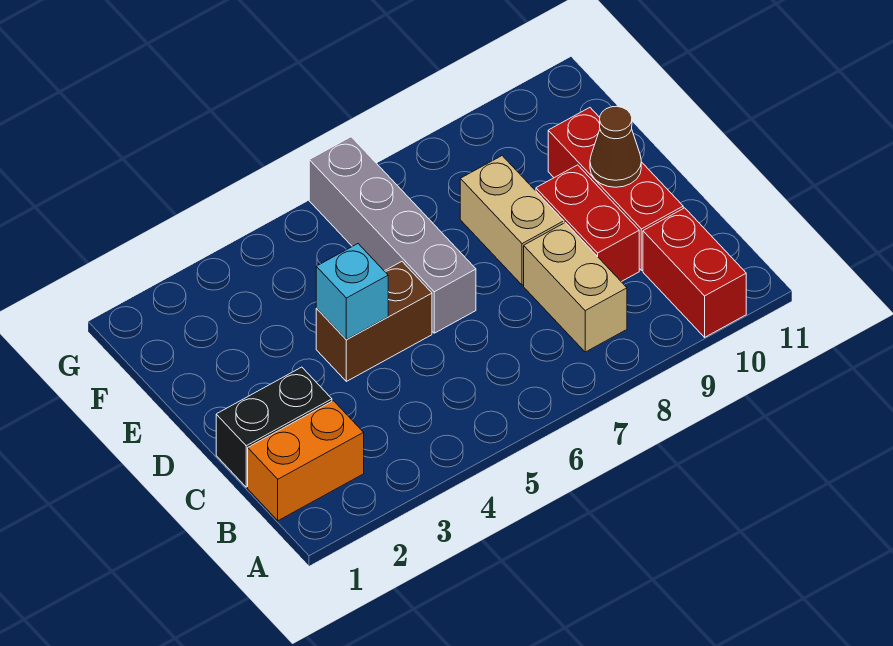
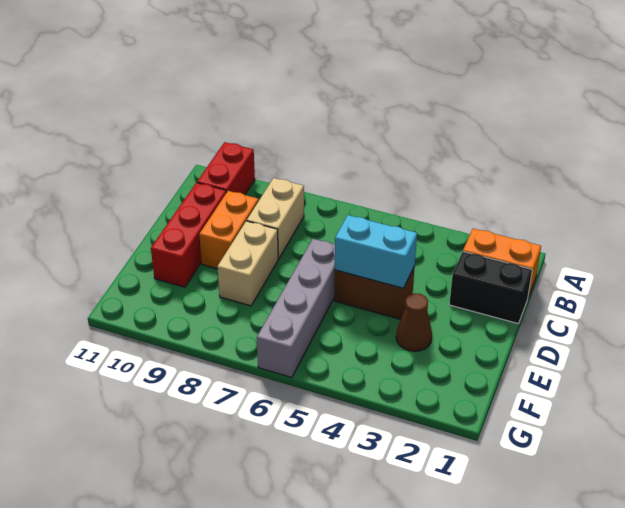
red 1x2 brick [536,165,639,282] -> orange 1x2 brick [199,191,259,269]
cyan 1x1 brick [316,244,388,339] -> cyan 1x2 brick [335,215,417,288]
brown 1x1 cone [590,106,641,187] -> brown 1x1 cone moved to [396,293,432,351]

